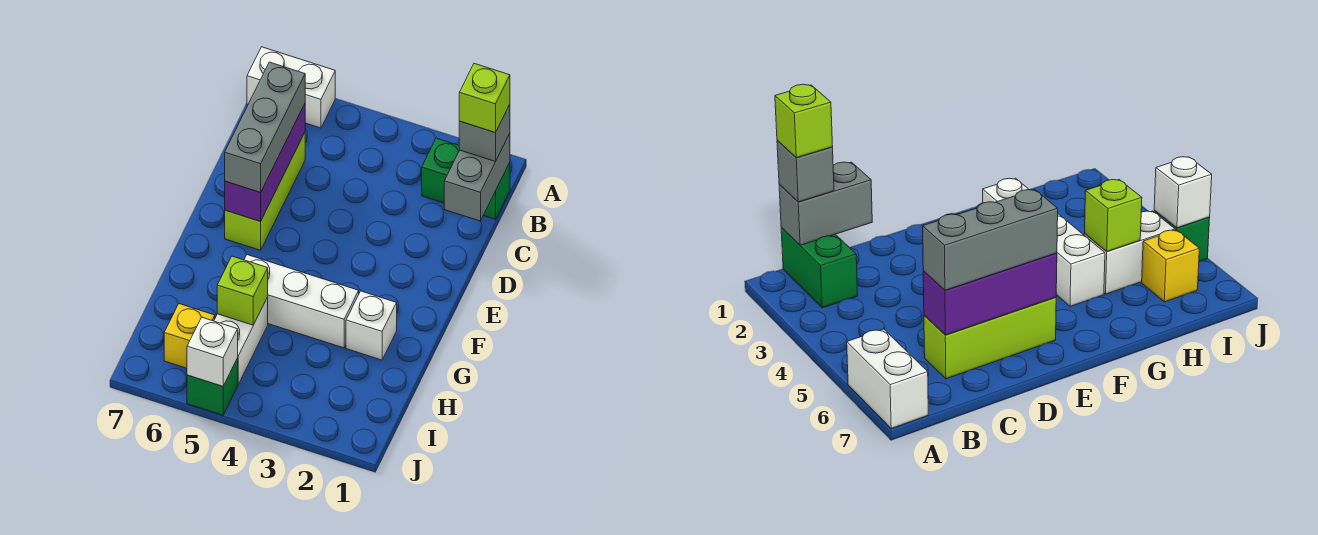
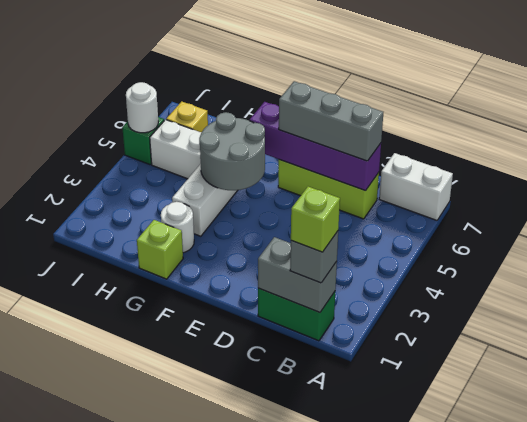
white 1x2 brick [247,47,335,128] -> white 1x2 brick turned to [379,153,453,220]
green 1x2 brick [422,138,510,219] -> green 1x2 brick turned to [258,288,335,341]
purple 1x3 brick [225,104,305,221] -> purple 1x4 brick [250,102,381,191]
none -> grey 2x2 round brick [199,112,265,190]
white 1x1 brick [346,291,397,360] -> white 1x1 round brick [161,202,194,253]
lime 1x1 brick [217,256,268,325] -> lime 1x1 brick moved to [137,220,183,279]
white 1x1 brick [187,317,238,386] -> white 1x1 round brick [126,82,158,133]

